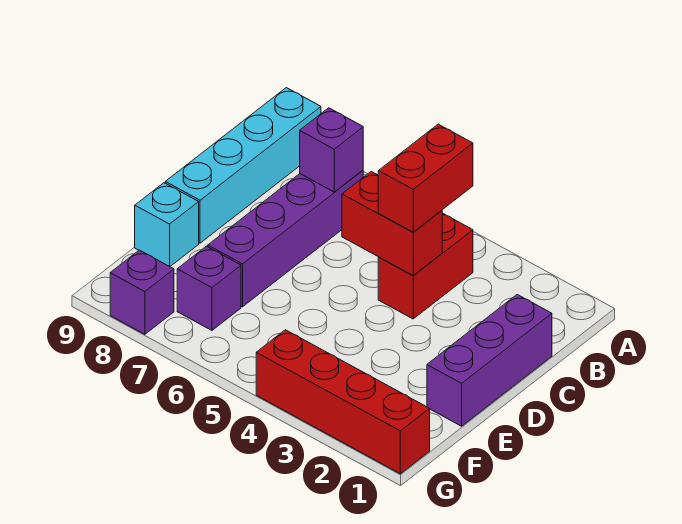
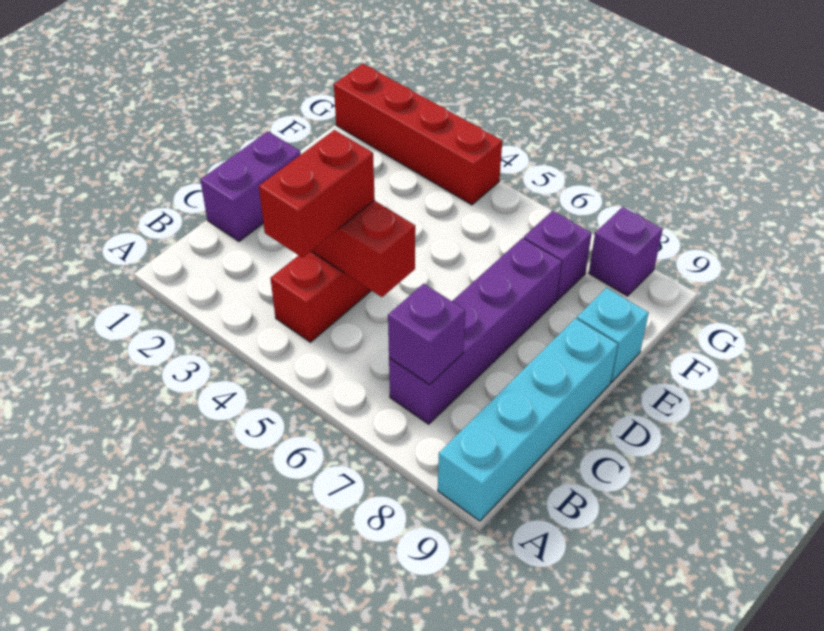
purple 1x3 brick [427,295,552,426] -> purple 1x2 brick [200,131,301,241]

